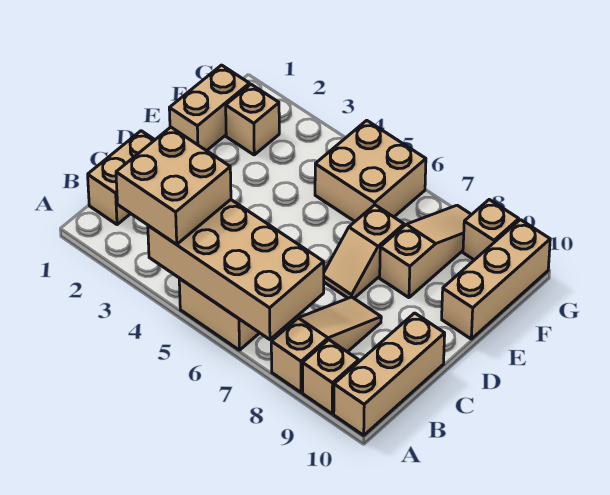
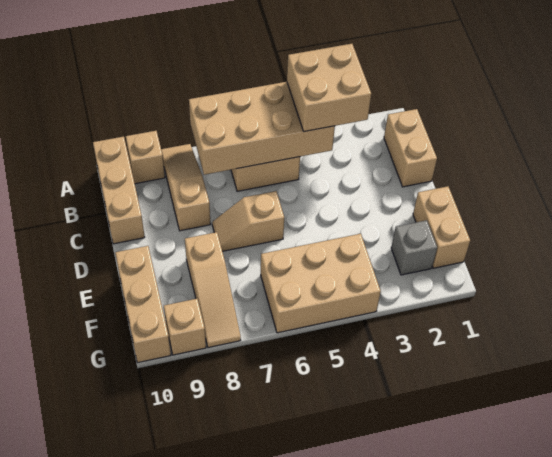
tan 1x3 slope [271,297,381,392] -> tan 1x3 slope turned to [161,144,211,231]
tan 1x2 slope [324,205,404,298] -> tan 1x2 slope turned to [212,191,284,251]
tan 1x1 brick [226,84,279,155] -> grey 1x1 brick [391,220,437,275]
tan 2x2 brick [315,120,426,221] -> tan 2x3 brick [261,234,381,333]

